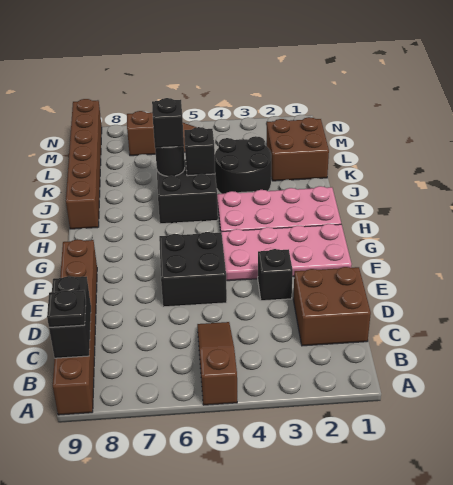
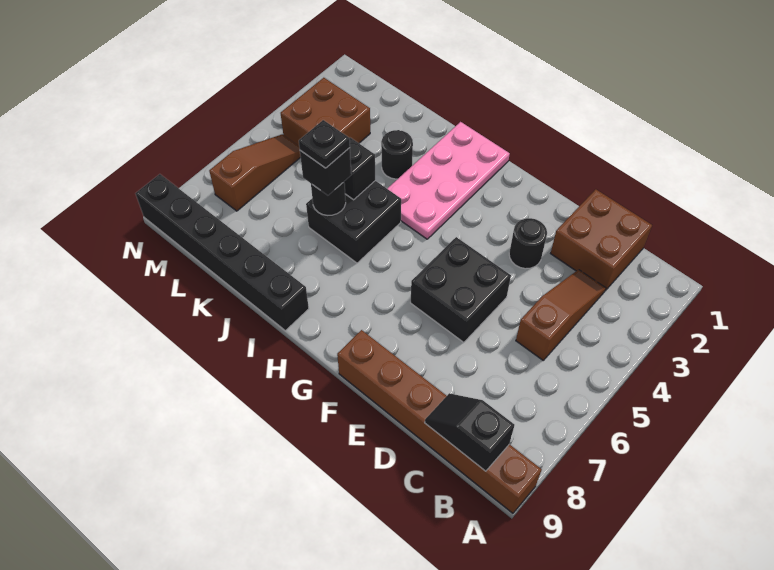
brown 1x3 slope [197,322,237,405] -> brown 1x3 slope turned to [516,270,606,360]
black 1x2 brick [49,276,91,358] -> black 1x2 slope [425,393,514,471]
black 1x1 plate [47,290,86,327] -> black 1x1 plate moved to [299,120,350,168]
black 1x1 brick [258,249,293,301] -> black 1x1 round brick [509,218,547,269]
pink 2x4 plate [221,224,352,281] -> none
brown 1x6 brick [66,99,102,229] -> black 1x6 brick [135,174,309,330]
black 2x2 round brick [215,136,271,194] -> black 1x1 round brick [381,130,413,179]
brown 2x2 brick [267,117,329,181] -> brown 2x2 brick moved to [281,78,370,146]

